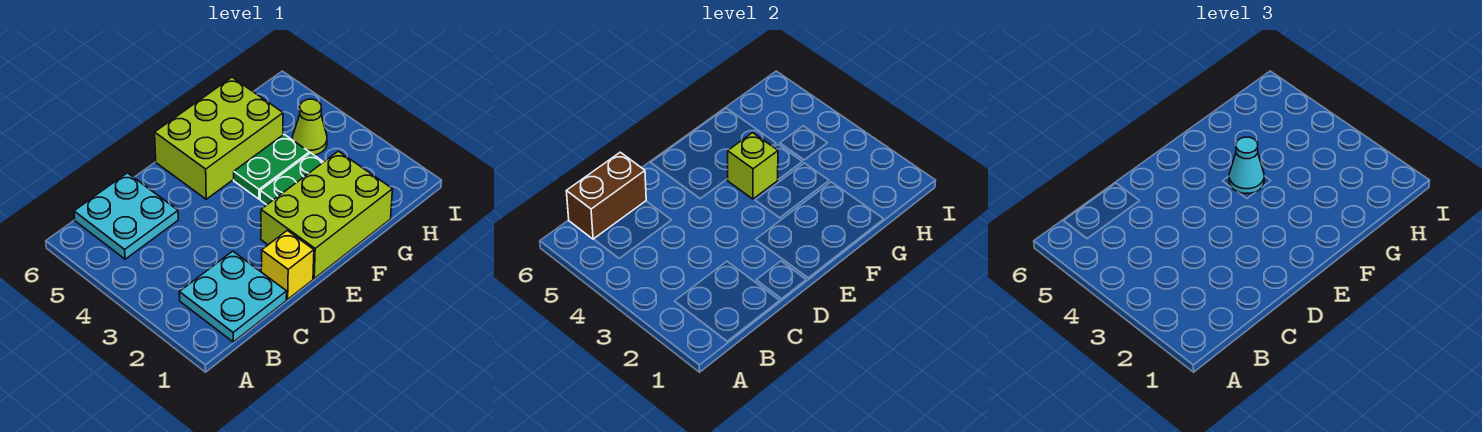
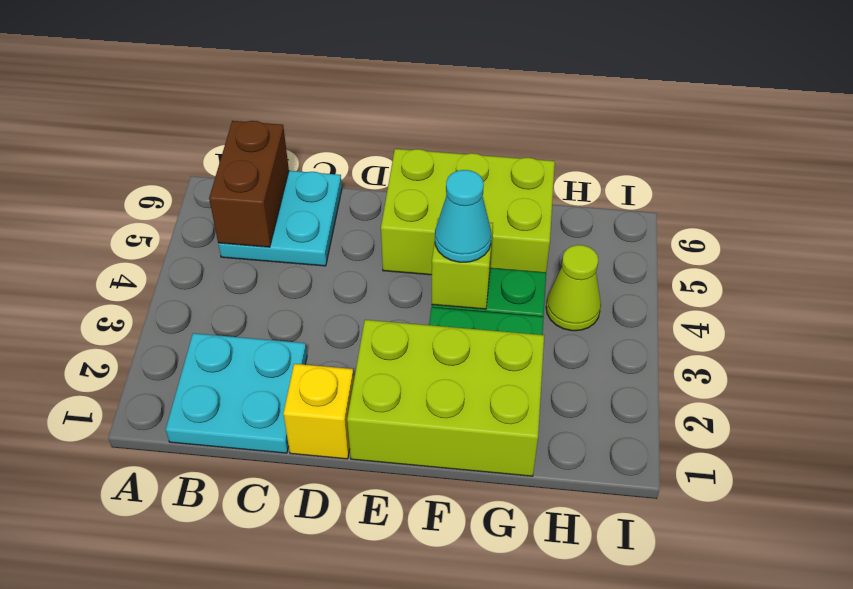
brown 1x2 brick [566,152,646,239] -> brown 1x2 brick turned to [209,121,289,247]

